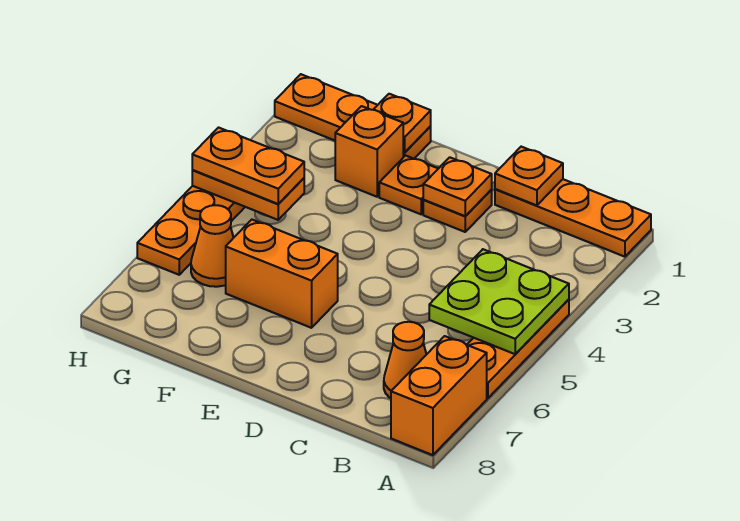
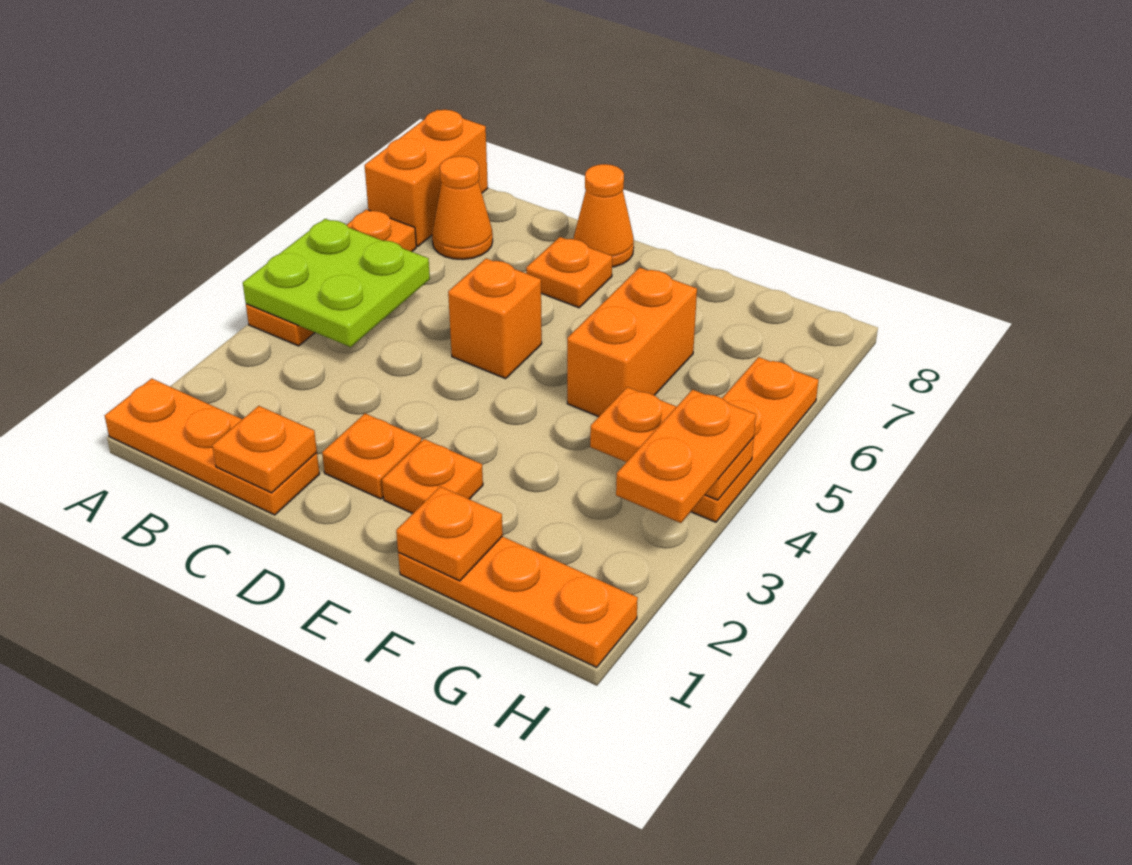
orange 1x1 plate [423,157,492,216] -> orange 1x1 plate moved to [526,237,612,308]
orange 1x2 brick [226,220,338,328] -> orange 1x2 brick turned to [567,267,697,417]
orange 1x1 brick [335,106,404,197] -> orange 1x1 brick moved to [448,258,542,379]
orange 1x2 plate [192,128,304,204] -> orange 1x2 plate turned to [616,390,756,523]
orange 1x1 cone [191,205,234,287] -> orange 1x1 cone moved to [574,164,634,267]

